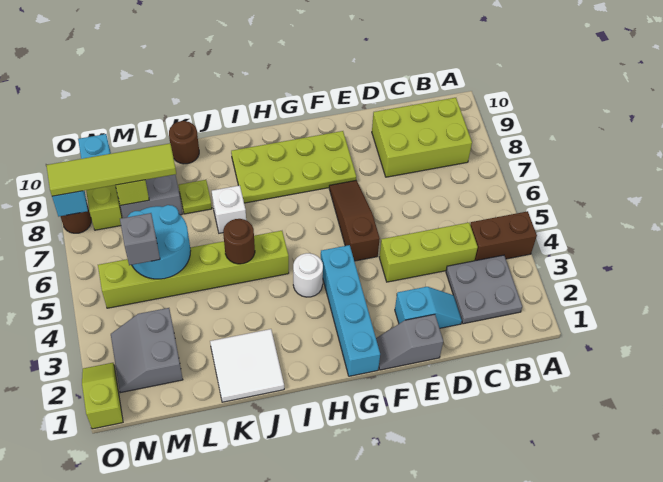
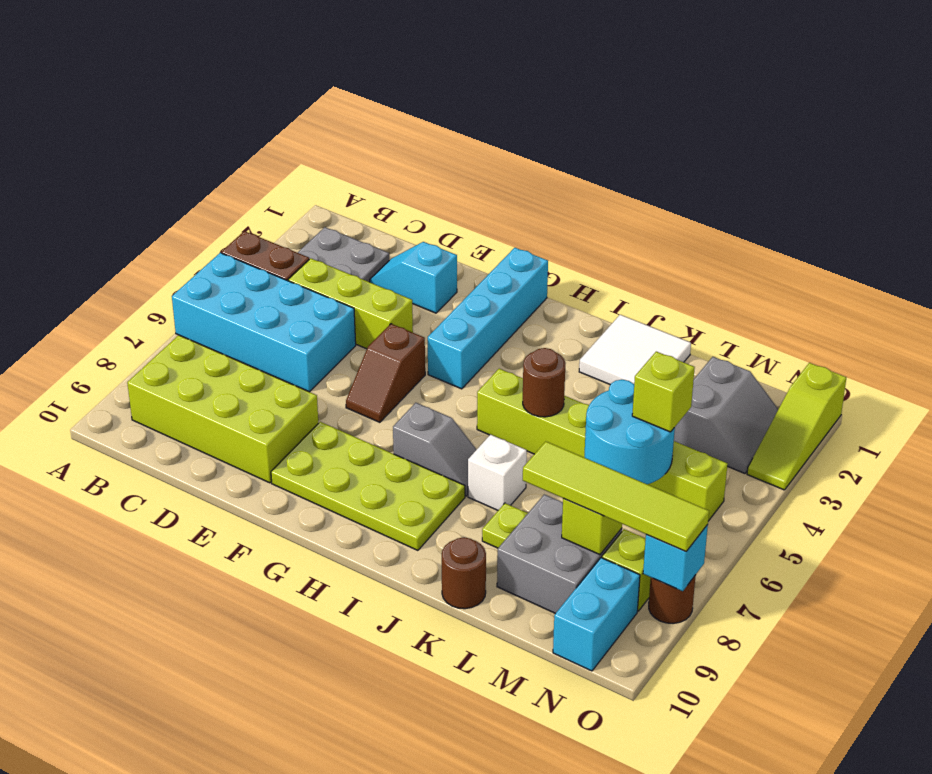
none -> cyan 2x4 brick [172,253,356,392]
lime 2x3 brick [372,98,472,177] -> lime 2x4 brick [127,335,318,483]
grey 1x2 slope [376,314,443,370] -> grey 1x2 slope moved to [393,403,477,496]
brown 1x3 slope [329,180,380,261] -> brown 1x2 slope [346,324,425,422]
white 1x1 round brick [293,253,323,297] -> none
grey 1x1 brick [120,213,160,265] -> lime 1x1 brick [632,352,695,432]
lime 1x2 slope [82,363,123,429] -> lime 1x3 slope [747,363,846,490]

